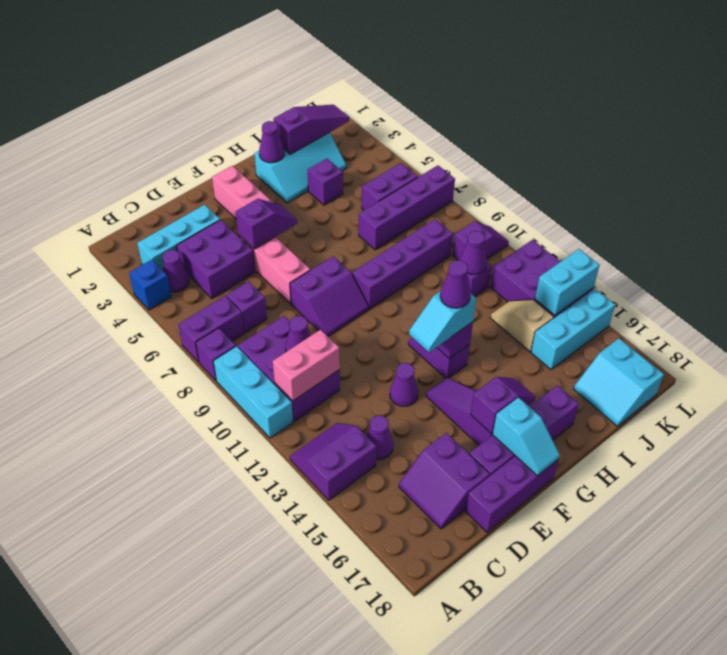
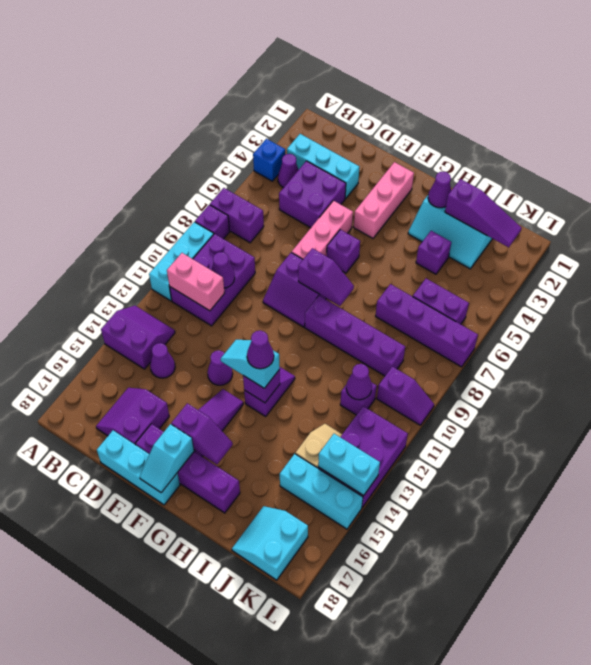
purple 1x1 brick [226,281,267,332] -> purple 1x1 brick moved to [327,229,360,273]
purple 1x3 brick [466,456,559,532] -> cyan 1x3 brick [97,430,180,505]
purple 1x2 slope [236,199,297,249] -> purple 1x2 slope moved to [298,248,354,306]

